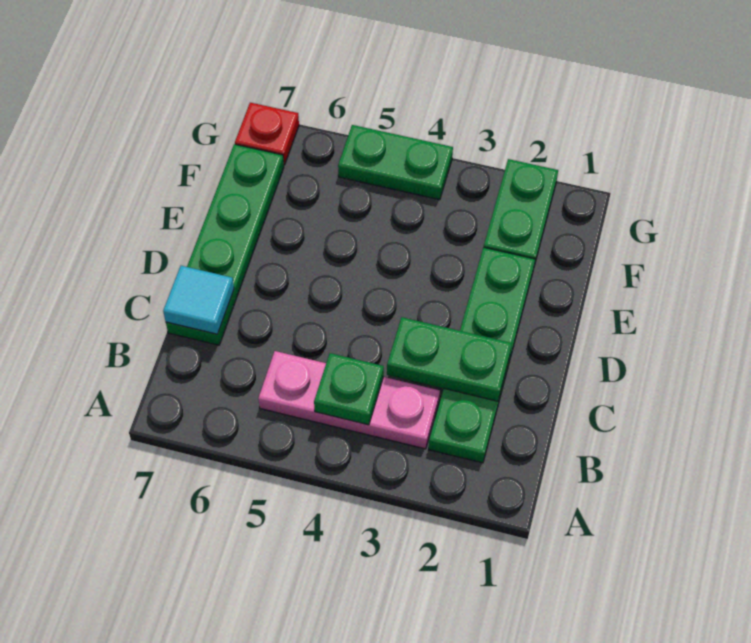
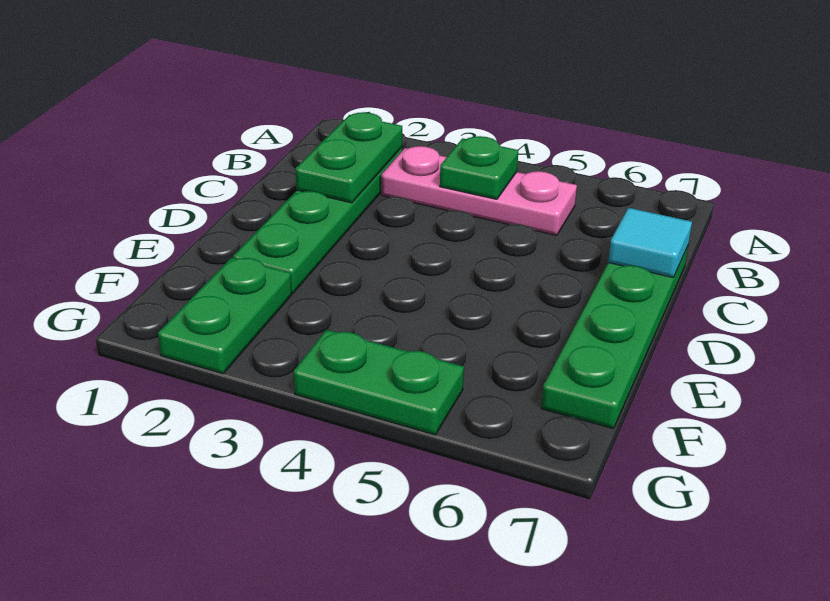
green 1x2 plate [387,317,512,401] -> green 1x2 plate turned to [296,112,402,203]
red 1x1 plate [235,103,299,165] -> none

